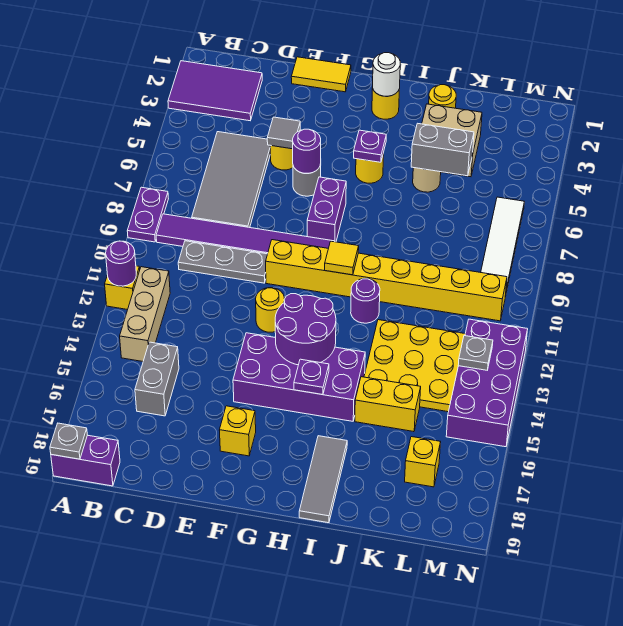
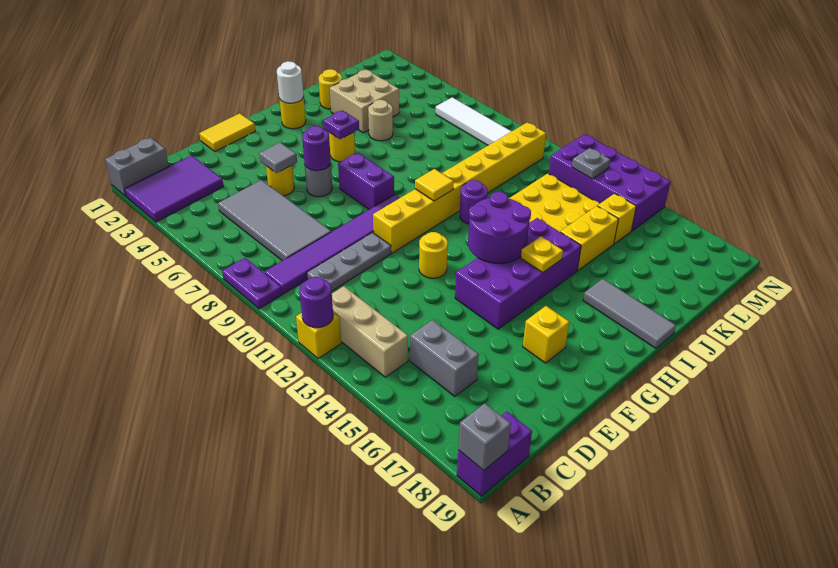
grey 1x1 plate [50,423,87,459] -> grey 1x1 brick [458,403,511,470]
purple 1x1 plate [294,359,329,395] -> yellow 1x1 plate [521,236,563,273]
grey 1x2 brick [411,123,474,176] -> grey 1x2 brick moved to [105,137,169,196]
yellow 1x1 brick [405,437,441,487] -> yellow 1x1 brick moved to [598,194,636,244]

